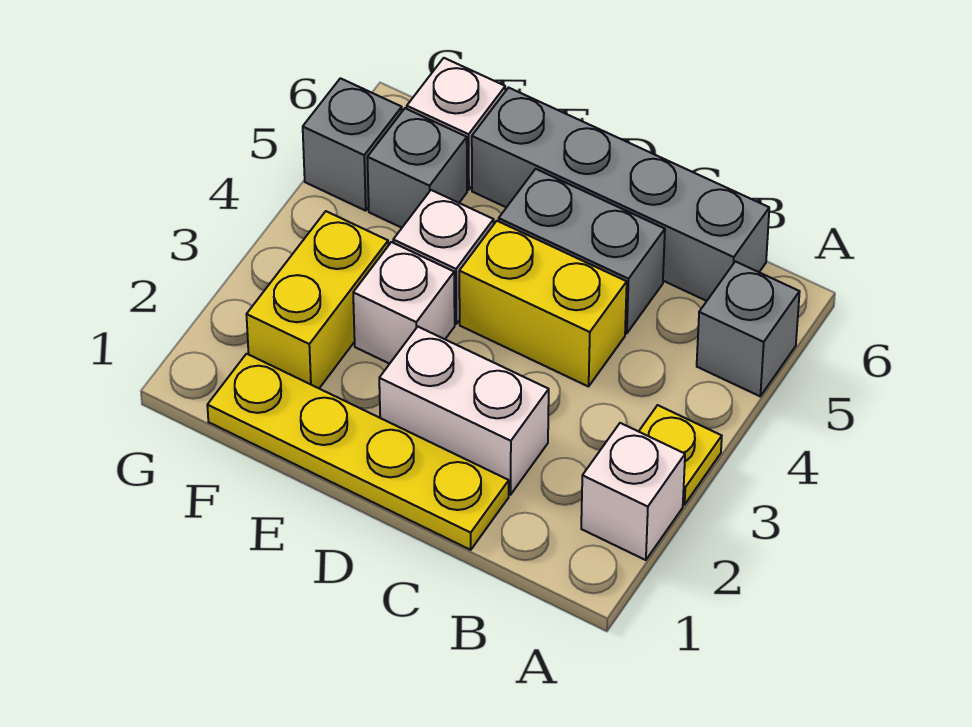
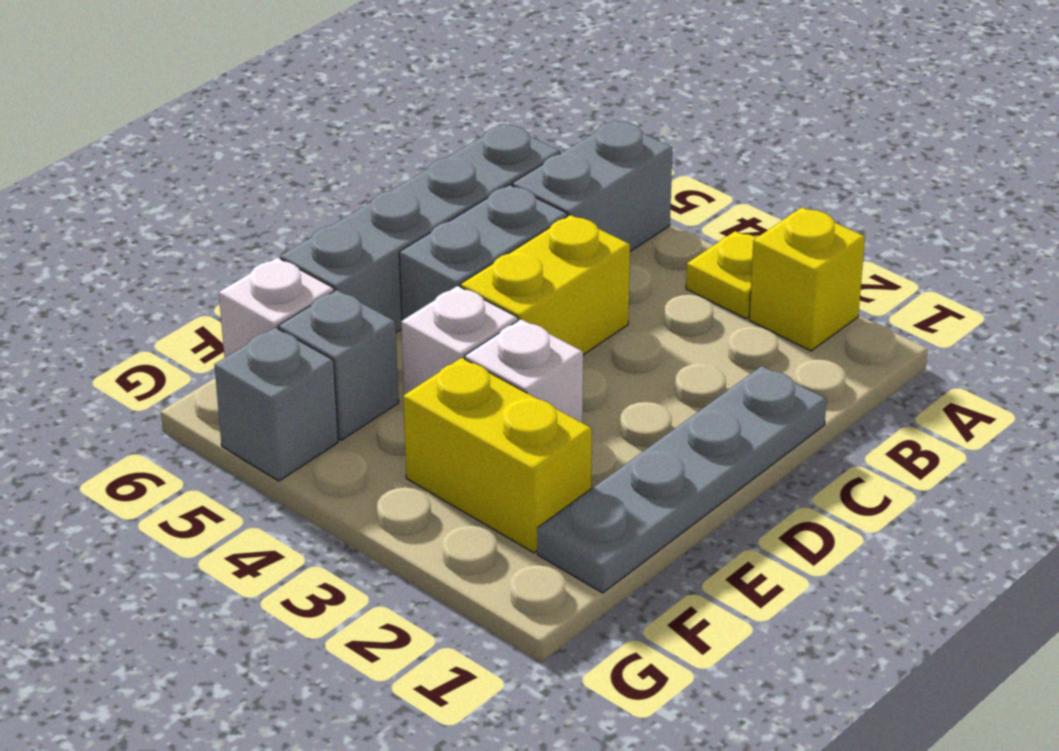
white 1x1 brick [581,423,685,560] -> yellow 1x1 brick [749,207,865,351]
grey 1x1 brick [697,261,800,396] -> grey 1x2 brick [512,121,672,251]
yellow 1x4 plate [207,354,509,550] -> grey 1x4 plate [537,366,827,593]
white 1x2 brick [379,327,549,495] -> none

